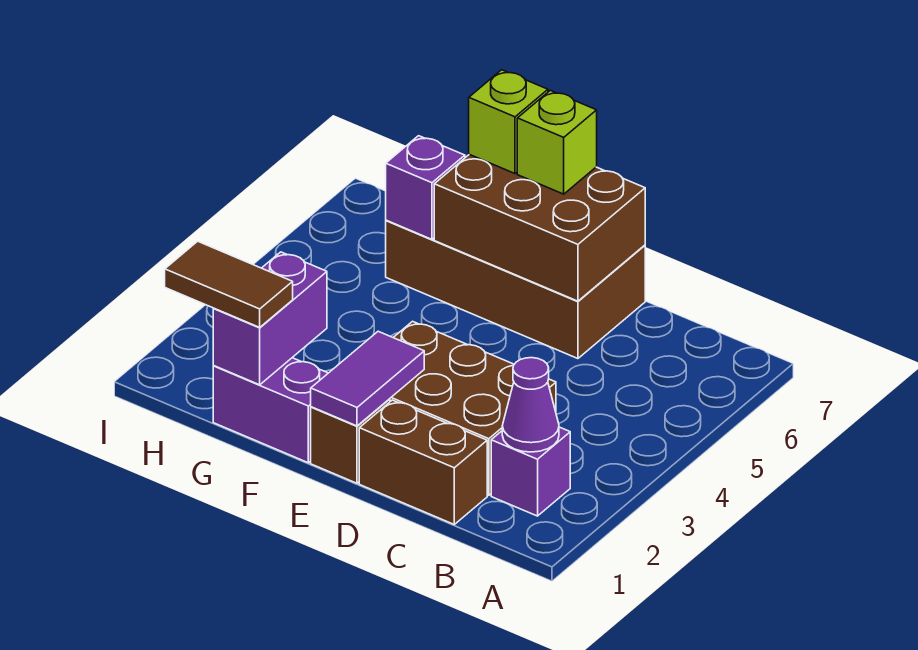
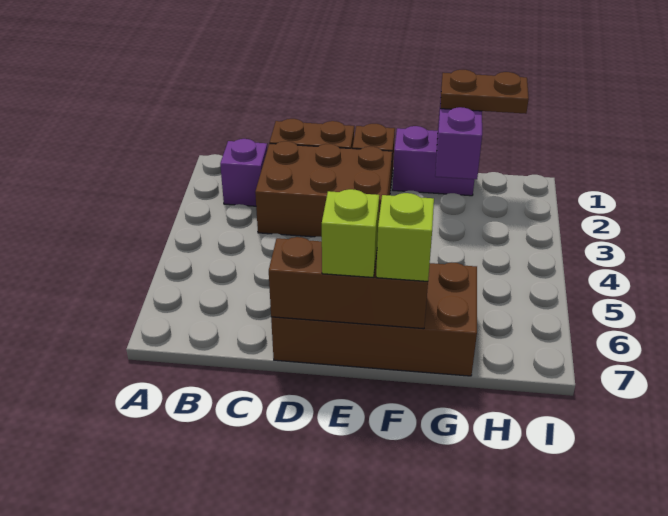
purple 1x1 cone [502,358,559,452] -> none
brown 2x3 brick [434,154,645,301] -> brown 1x3 brick [269,237,428,329]
purple 1x2 tile [311,331,424,426] -> none
brown 1x2 tile [165,241,293,327] -> brown 1x2 plate [440,70,529,114]
purple 1x1 brick [386,136,465,239] -> none

